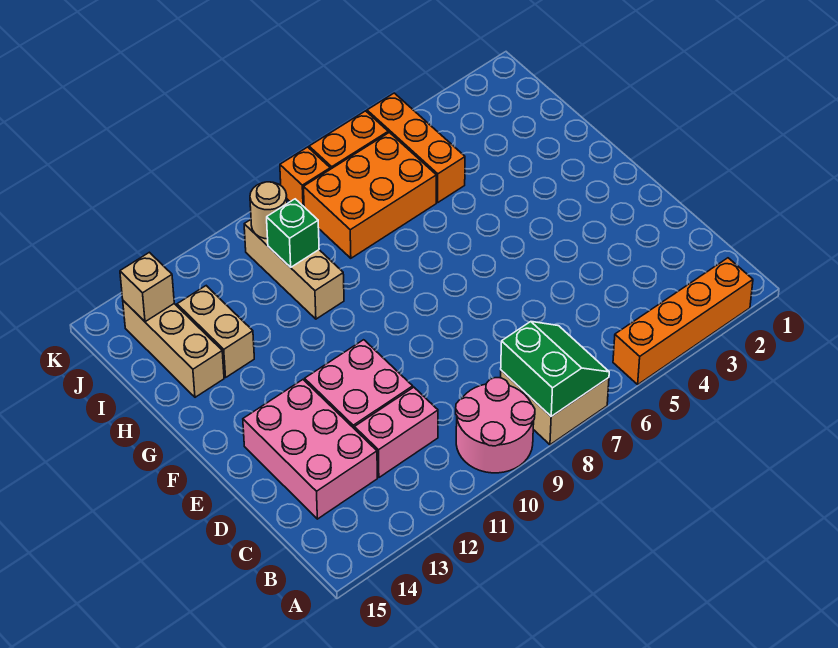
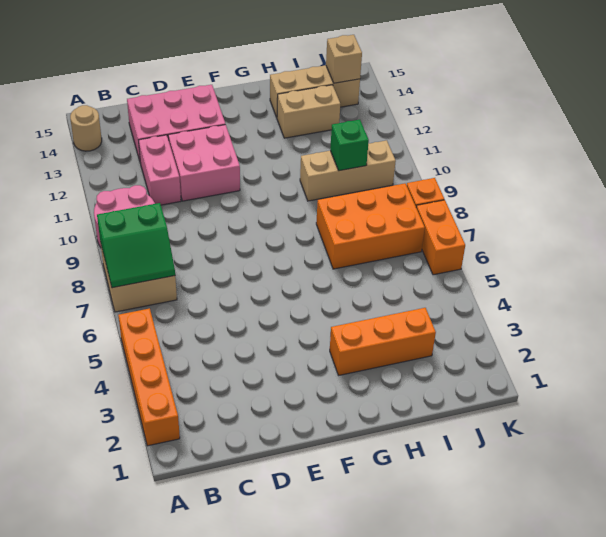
orange 1x3 brick [367,93,465,202] -> orange 1x3 brick moved to [330,308,436,375]
orange 2x3 brick [304,132,436,258] -> orange 2x3 brick turned to [316,183,425,269]
tan 1x1 round brick [250,182,287,239] -> tan 1x1 round brick moved to [70,105,102,151]

